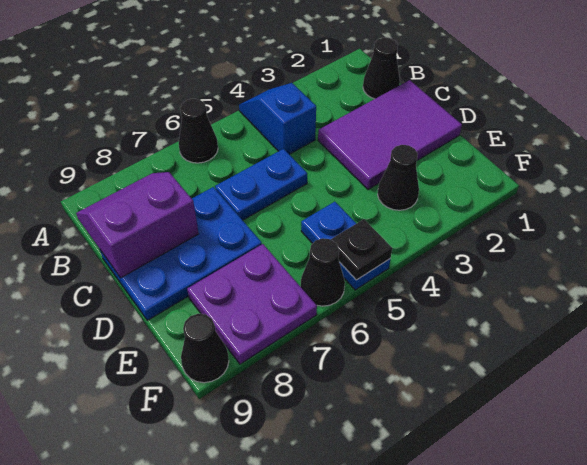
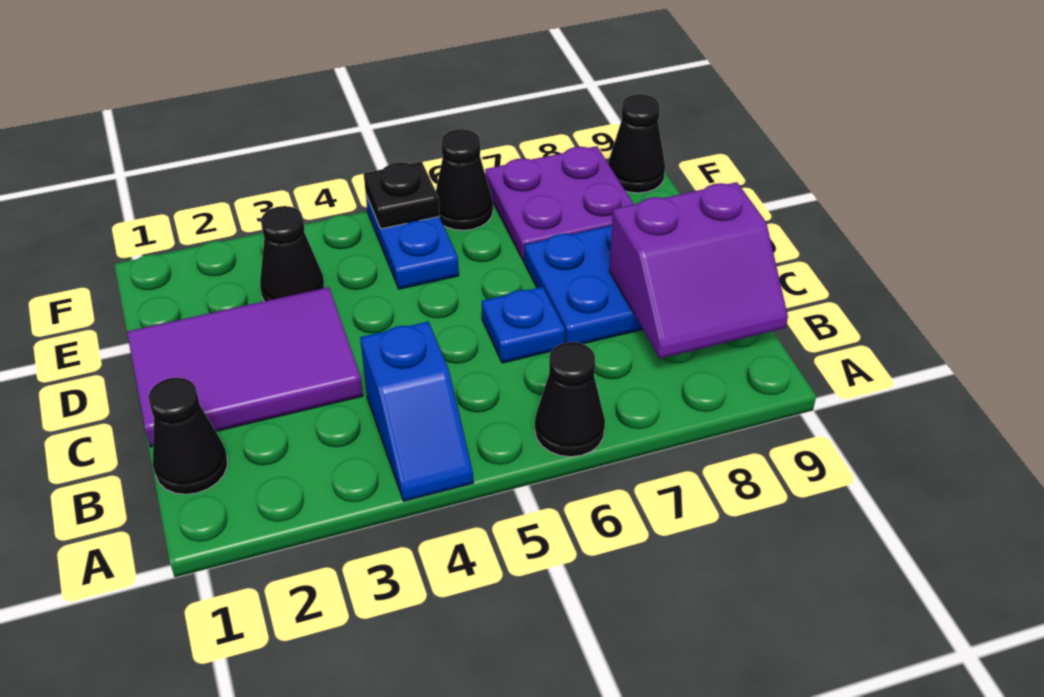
blue 1x2 plate [215,149,307,220] -> blue 1x1 plate [482,287,565,363]

